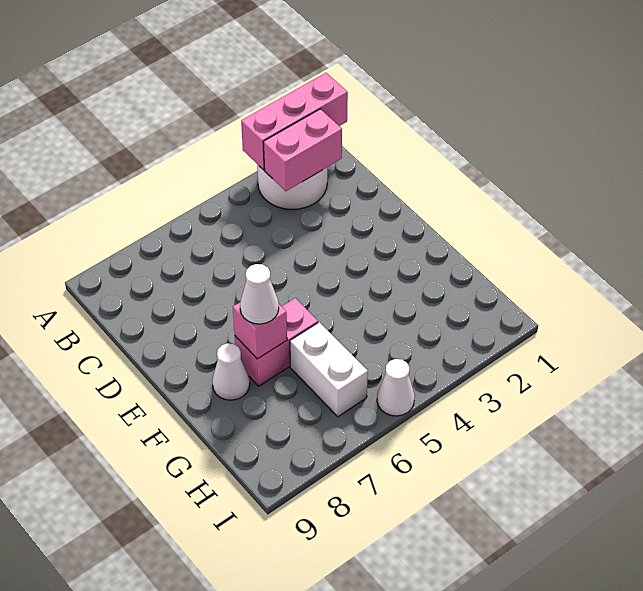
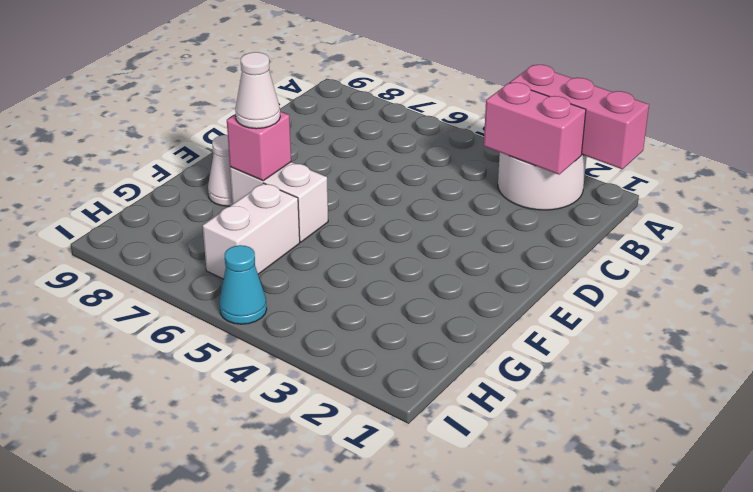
pink 1x2 brick [235,298,318,386] -> white 1x2 brick [230,162,328,242]
white 1x1 cone [377,359,415,416] -> cyan 1x1 cone [219,245,267,324]

